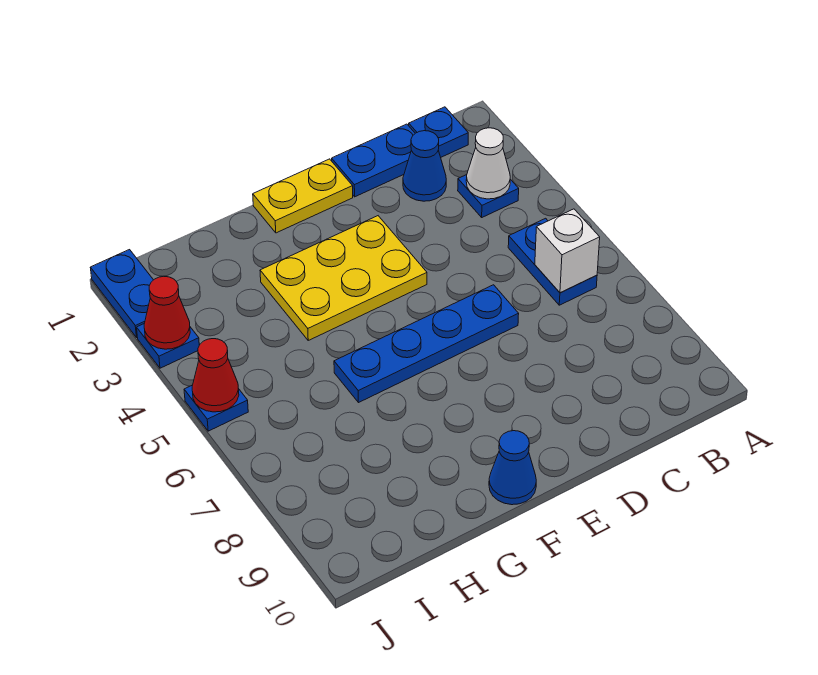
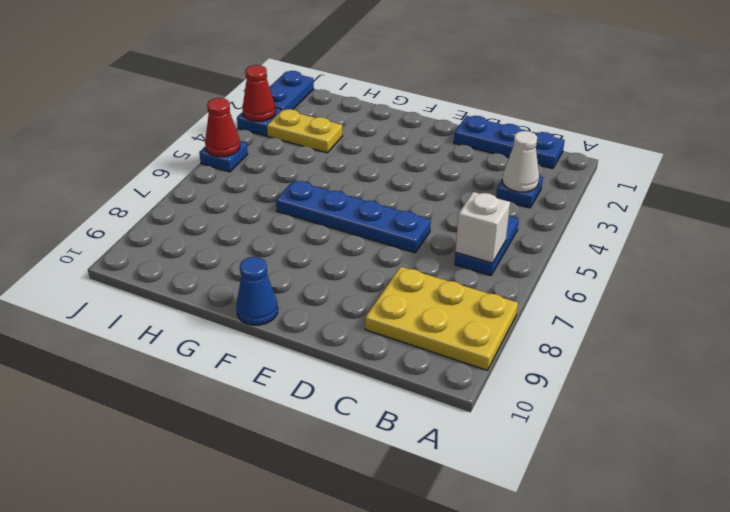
blue 1x1 cone [403,131,446,201] -> none
yellow 1x2 plate [253,159,353,233] -> yellow 1x2 plate moved to [267,109,343,153]
yellow 2x3 plate [260,216,427,340] -> yellow 2x3 plate moved to [365,267,518,370]

